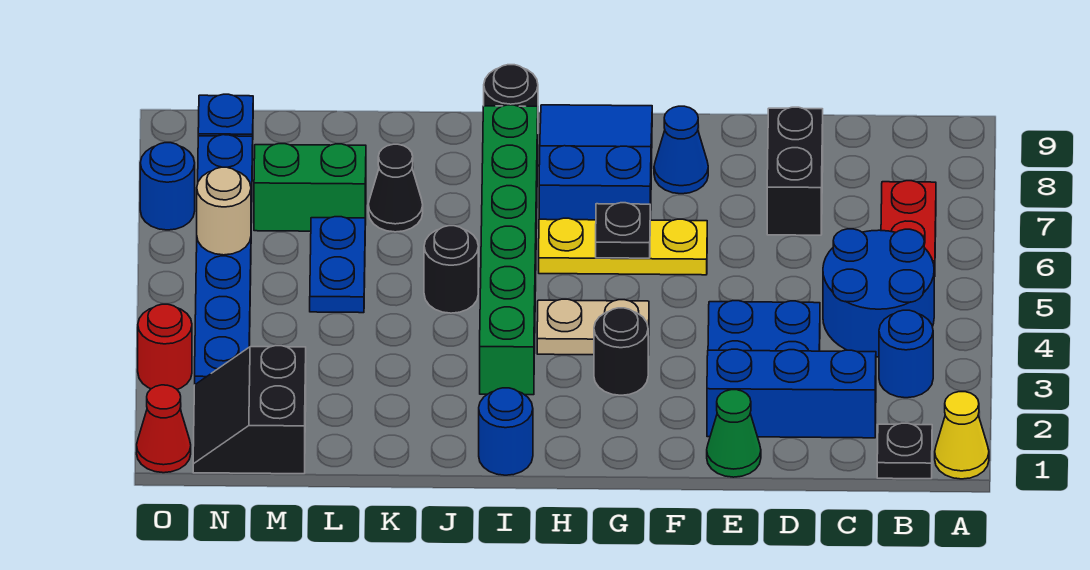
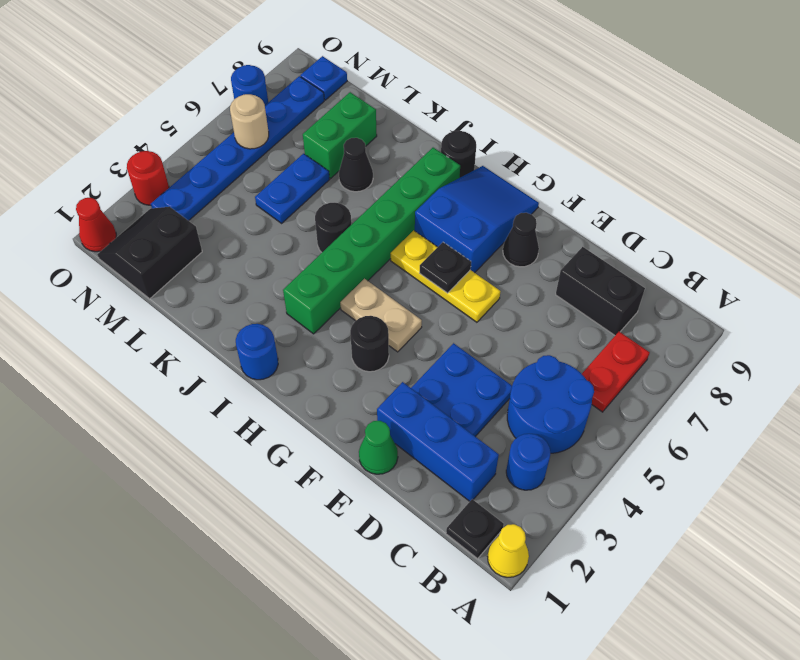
black 1x2 brick [767,107,823,235] -> black 1x2 brick turned to [556,247,645,335]
blue 1x1 cone [654,106,708,194] -> black 1x1 cone [503,213,539,267]
green 1x2 brick [254,144,366,231] -> green 1x2 brick turned to [303,92,377,178]

